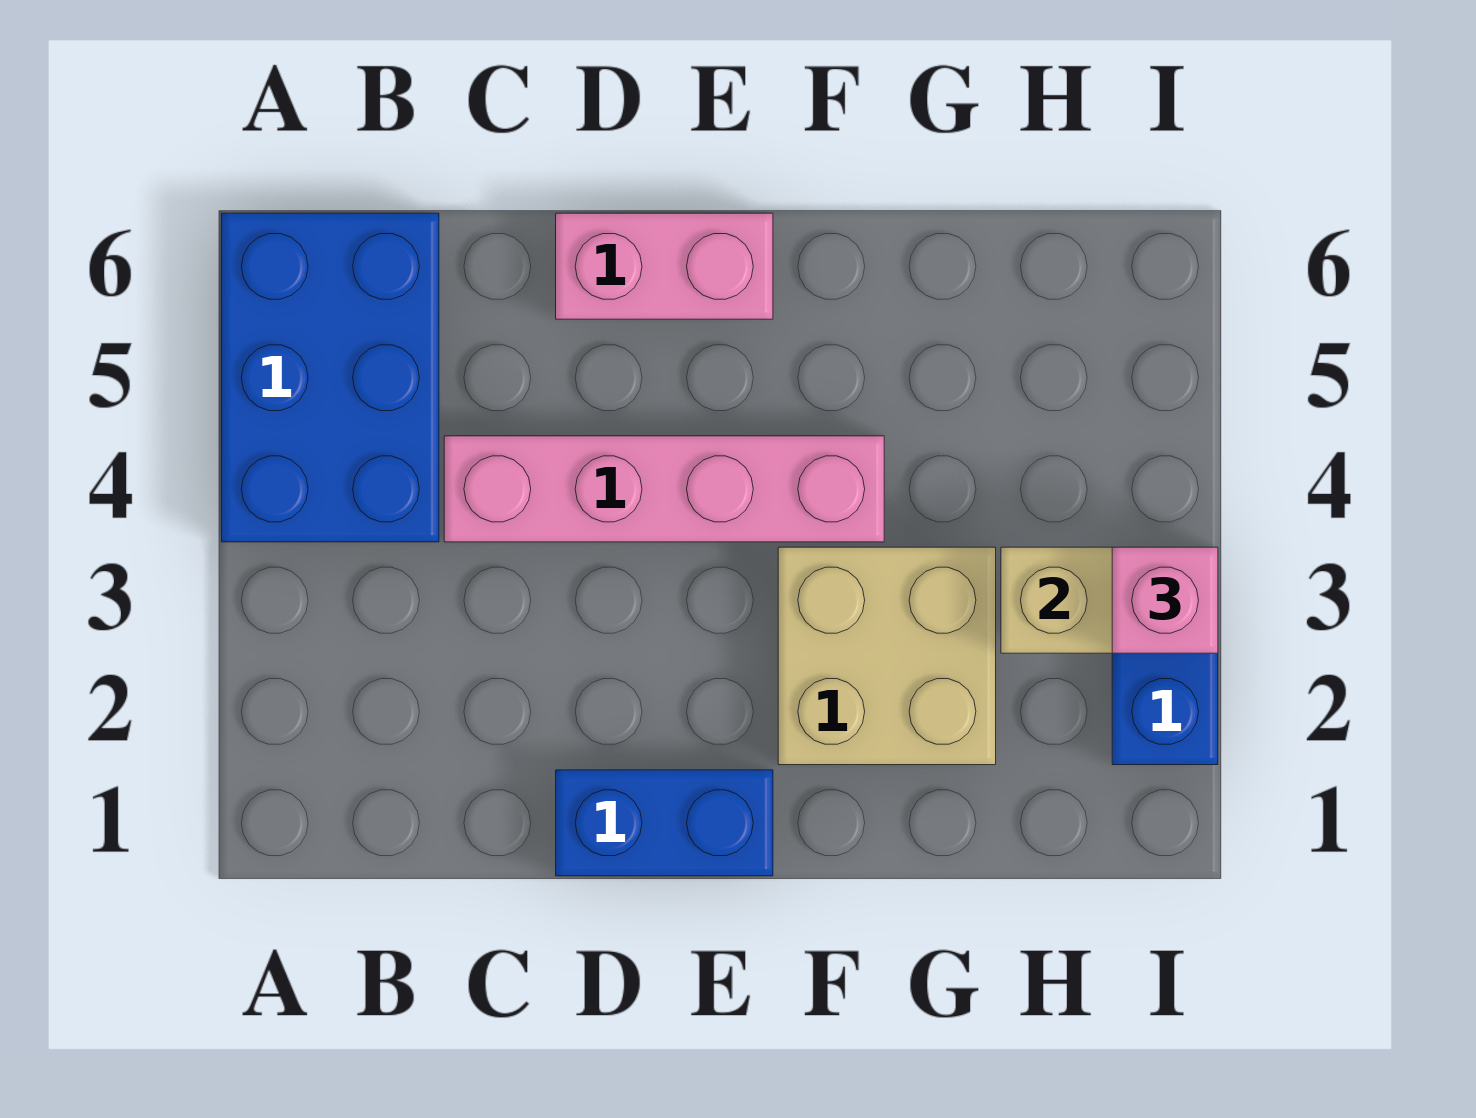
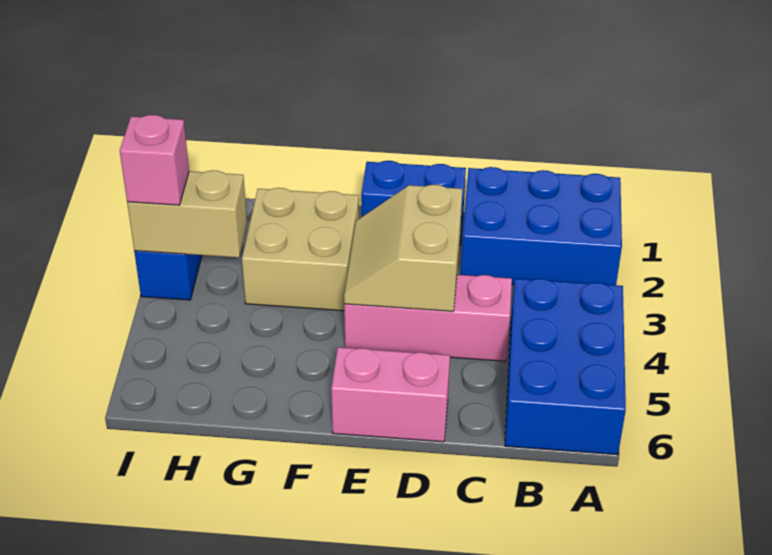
none -> blue 2x3 brick [461,167,622,285]
pink 1x4 brick [444,436,884,542] -> pink 1x3 brick [344,275,512,361]
none -> tan 2x2 slope [344,185,463,311]

